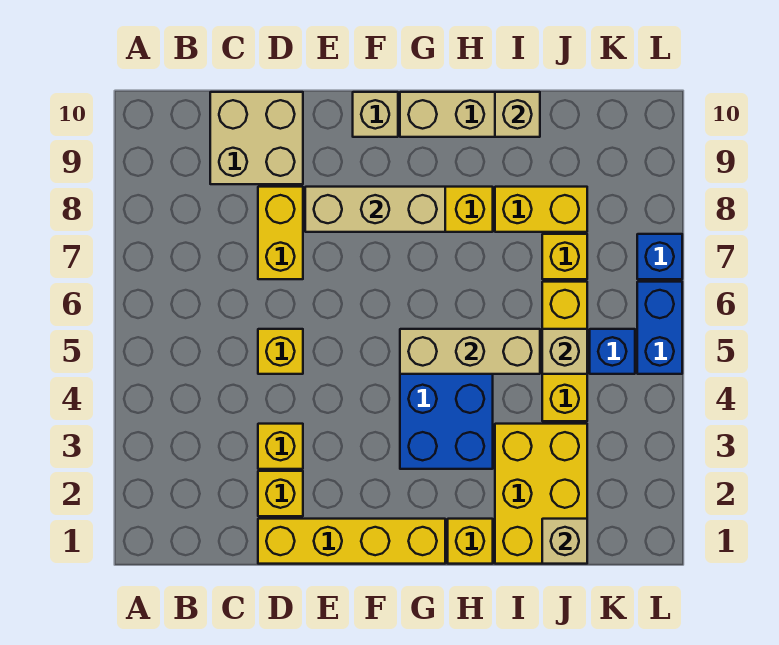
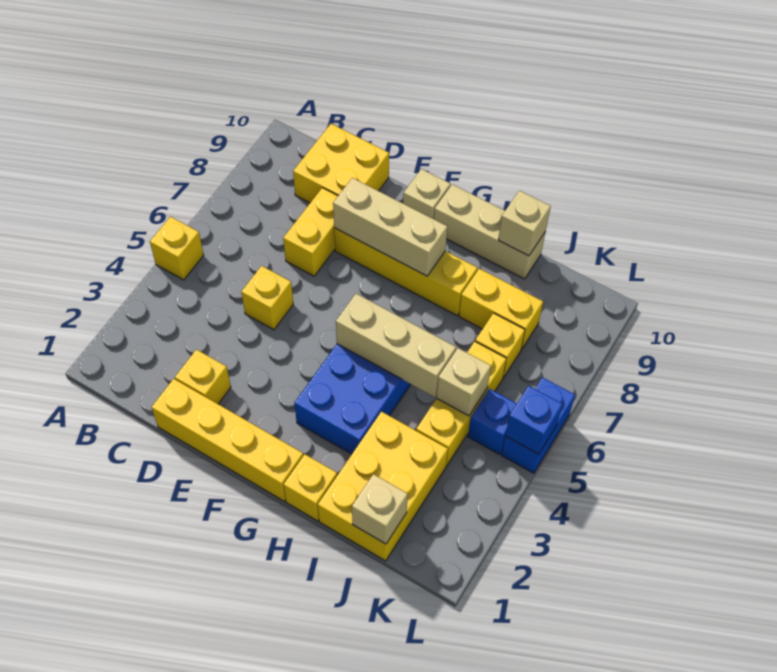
tan 2x2 brick [210,92,303,184] -> yellow 2x2 brick [293,124,389,203]
yellow 1x1 brick [258,424,303,469] -> yellow 1x1 brick moved to [150,217,204,280]
blue 1x1 brick [637,234,682,279] -> blue 1x1 brick moved to [505,386,562,454]

